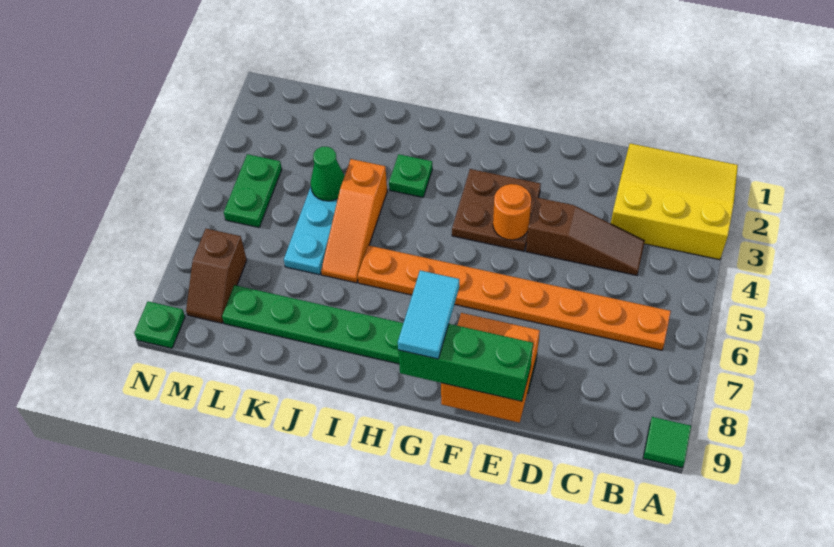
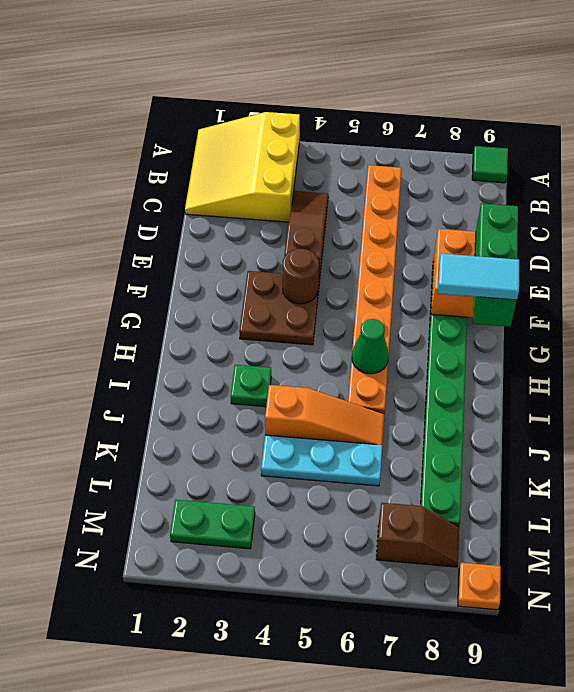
orange 1x1 round brick [493,184,531,240] -> brown 1x1 round brick [283,249,319,304]
green 1x1 cone [310,147,345,201] -> green 1x1 cone moved to [352,319,389,374]
green 1x2 plate [224,154,282,227] -> green 1x2 plate moved to [170,500,255,549]
green 1x1 plate [134,301,185,348] -> orange 1x1 plate [458,563,501,610]

